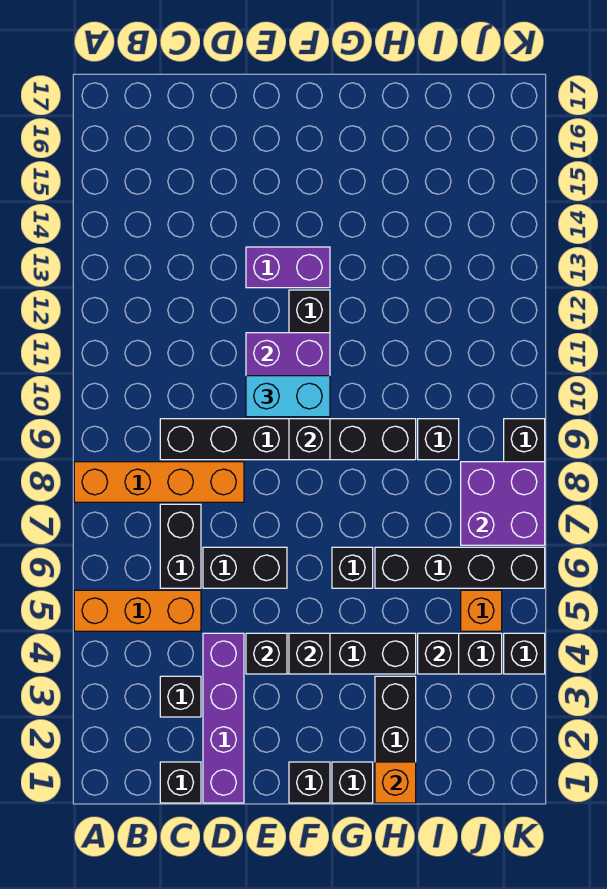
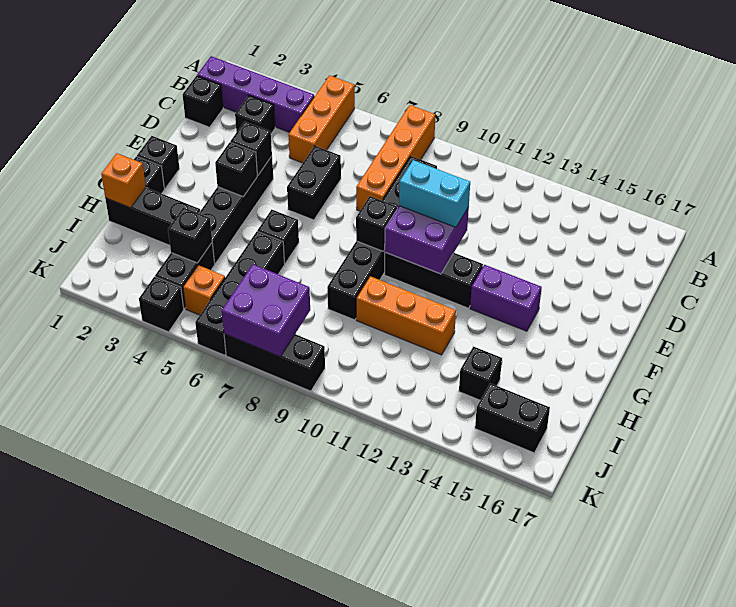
black 1x2 brick [160,504,201,588] -> black 1x2 brick moved to [475,383,550,453]
purple 1x4 brick [203,633,244,803] -> purple 1x4 brick moved to [197,56,314,132]
cyan 1x2 brick [246,376,330,417] -> cyan 1x2 brick turned to [399,160,470,227]
purple 1x2 brick [246,247,330,288] -> purple 1x2 brick turned to [470,265,542,331]
none -> orange 1x3 brick [356,276,456,355]
black 1x1 brick [418,419,459,460] -> black 1x1 brick moved to [459,346,502,400]

